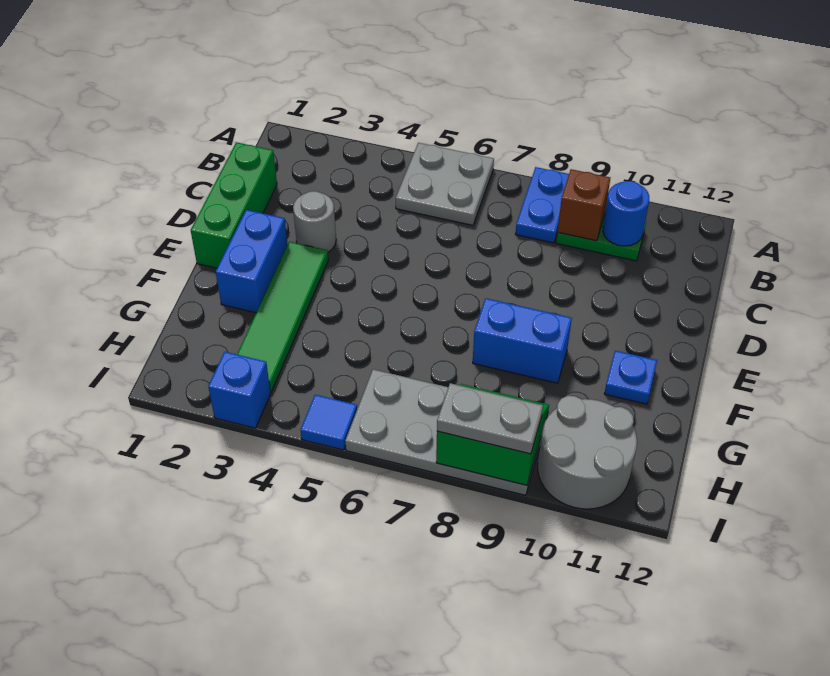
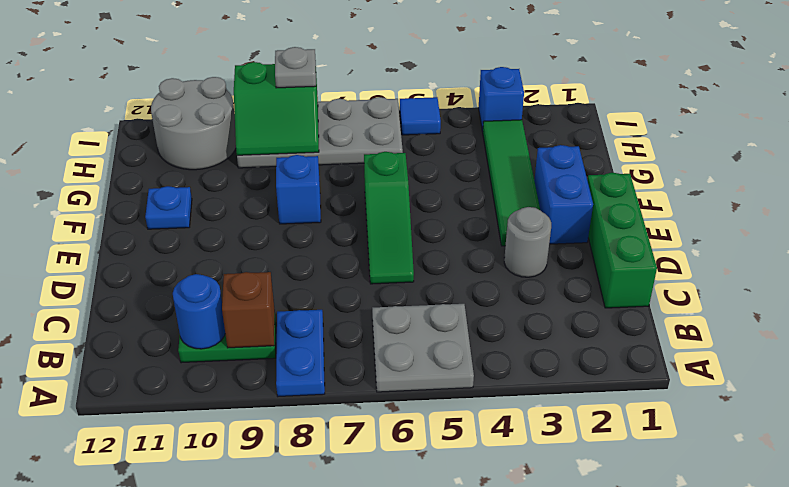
none -> green 1x3 slope [364,152,414,284]
blue 1x2 brick [473,298,572,383] -> blue 1x1 brick [276,155,321,224]
grey 1x2 plate [437,383,543,454] -> grey 1x1 plate [275,47,316,88]

